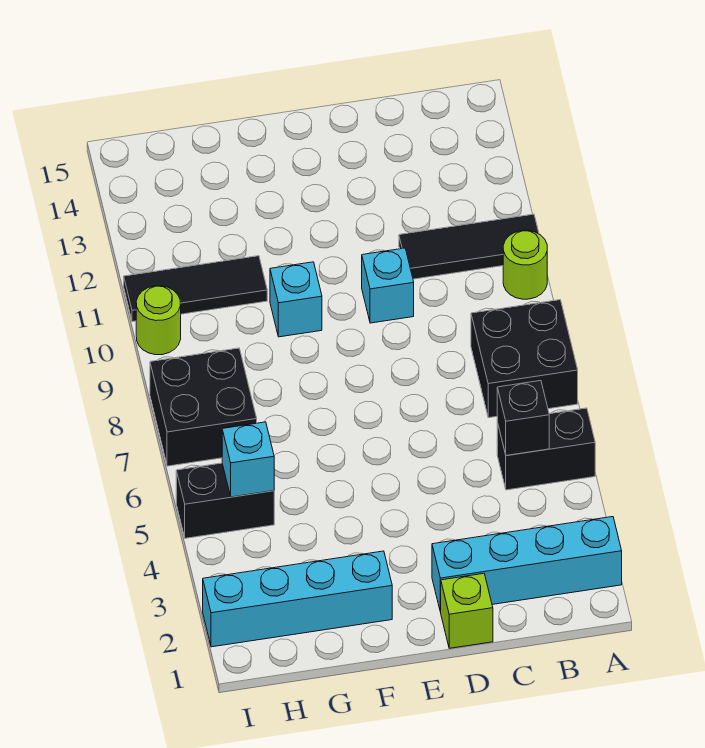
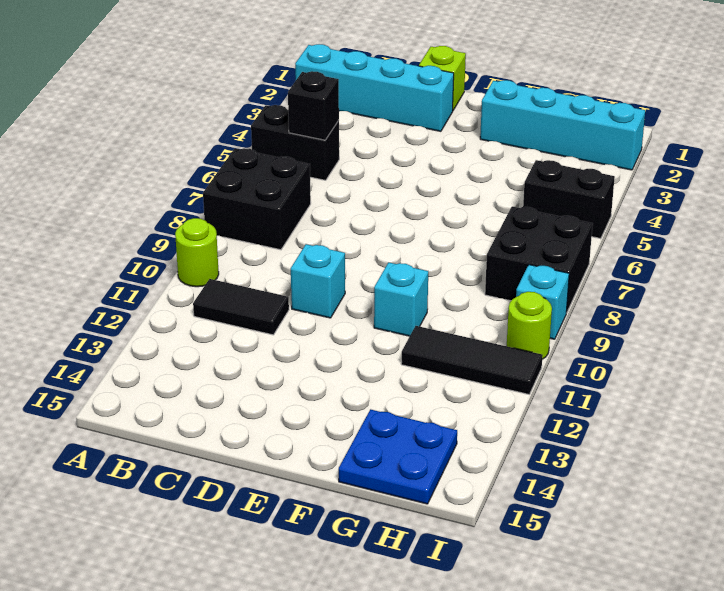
black 1x3 tile [399,214,539,279] -> black 1x2 tile [193,279,289,335]
none -> blue 2x2 plate [339,409,457,504]
cyan 1x1 brick [222,422,274,497] -> cyan 1x1 brick moved to [516,265,569,339]

